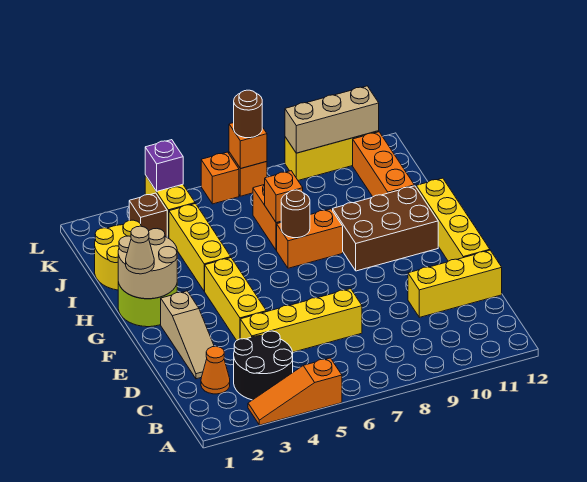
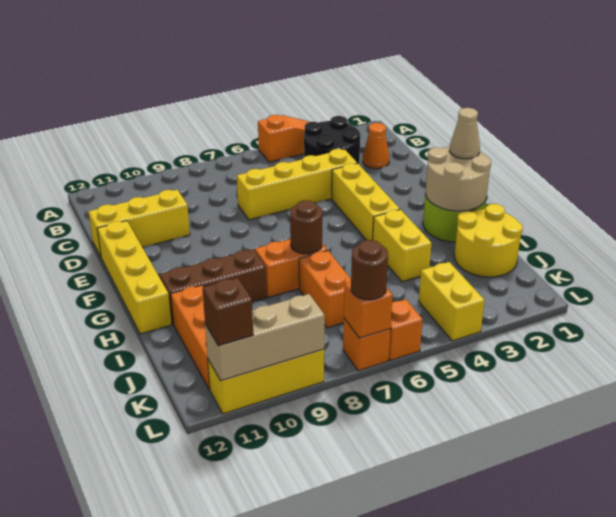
tan 1x3 slope [161,291,214,379] -> none
brown 2x3 brick [333,186,438,271] -> brown 1x3 brick [159,249,267,325]
yellow 1x3 brick [169,204,231,291] -> yellow 1x2 brick [373,210,432,282]
orange 1x1 brick [264,171,303,223] -> none
brown 1x1 brick [129,193,167,237] -> brown 1x1 brick moved to [203,278,253,346]
purple 1x1 brick [145,140,183,191] -> none

